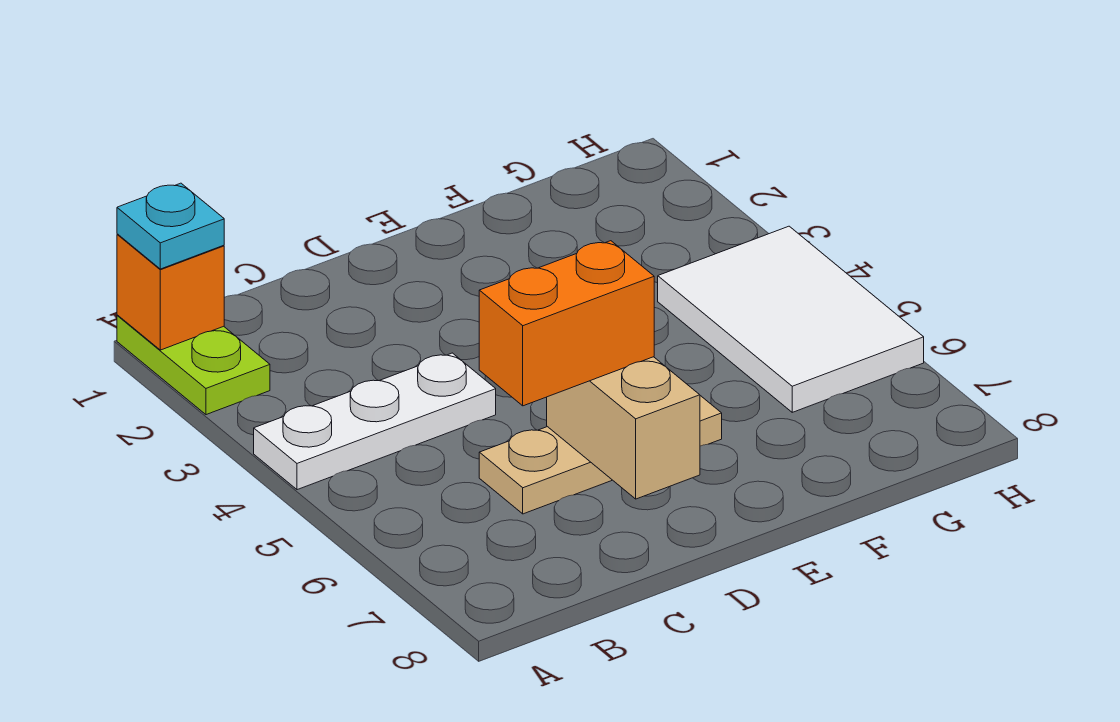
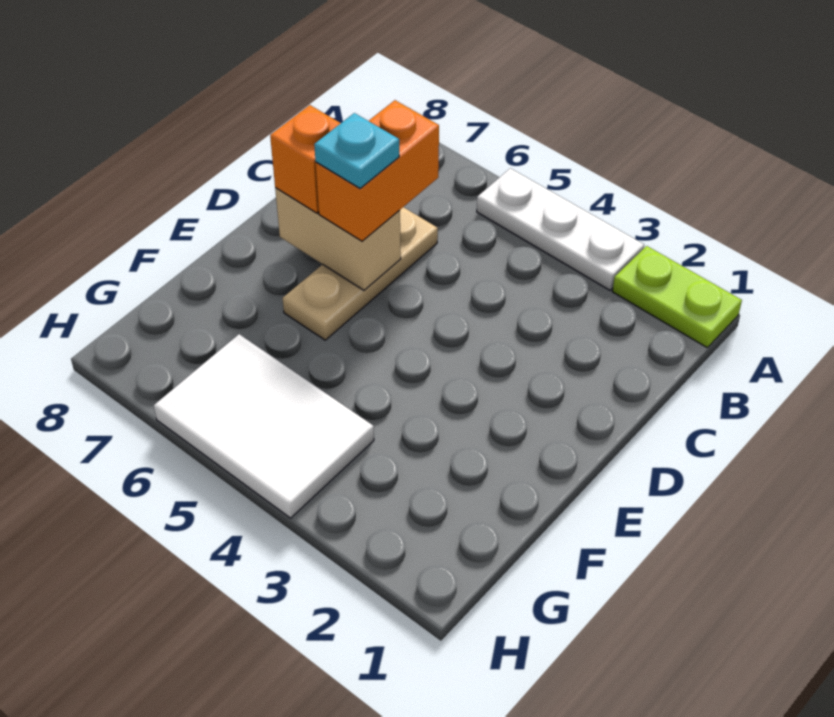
orange 1x1 brick [117,234,224,350] -> orange 1x1 brick moved to [270,105,341,213]
cyan 1x1 plate [117,183,224,269] -> cyan 1x1 plate moved to [314,113,399,188]
white 1x3 plate [254,353,496,490] -> white 1x3 plate turned to [477,168,644,290]

